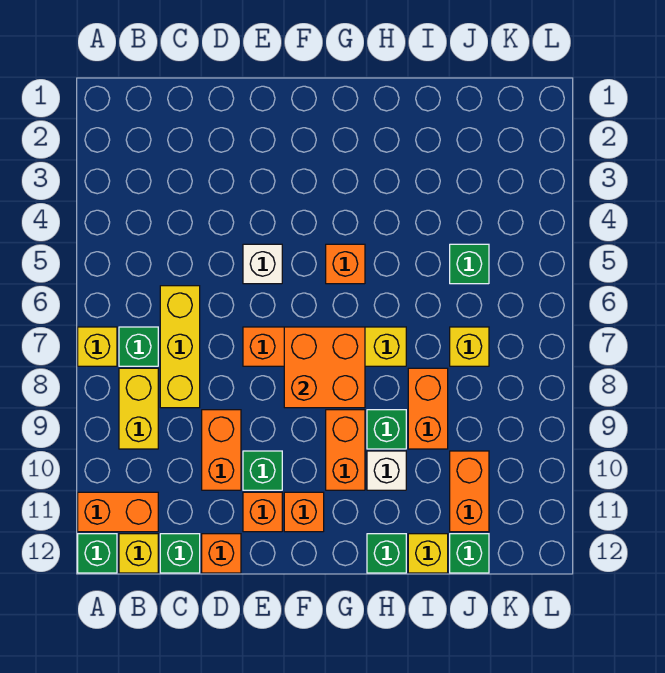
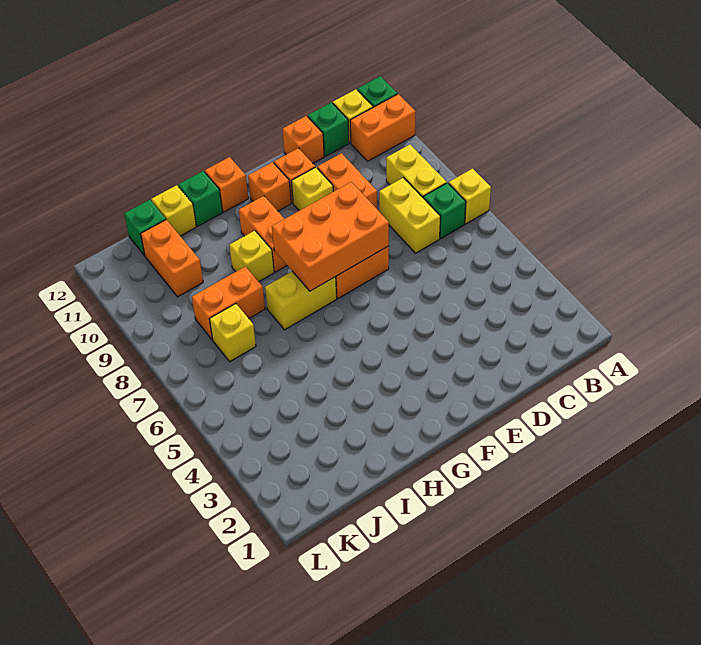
yellow 1x3 brick [160,286,200,408] -> yellow 1x2 brick [379,178,441,253]
white 1x1 brick [243,244,282,284] -> none
green 1x1 brick [243,451,282,490] -> yellow 1x1 brick [291,167,333,211]
orange 2x2 brick [284,327,365,408] -> orange 2x3 brick [272,182,389,291]
orange 1x1 brick [326,244,365,284] -> orange 1x1 brick moved to [205,157,248,212]
green 1x1 brick [367,410,406,449] -> yellow 1x1 brick [229,231,274,282]
white 1x1 brick [367,451,406,490] -> none
orange 1x2 brick [408,368,448,449] -> orange 1x2 brick turned to [192,267,265,340]
green 1x1 brick [450,244,489,284] -> none

